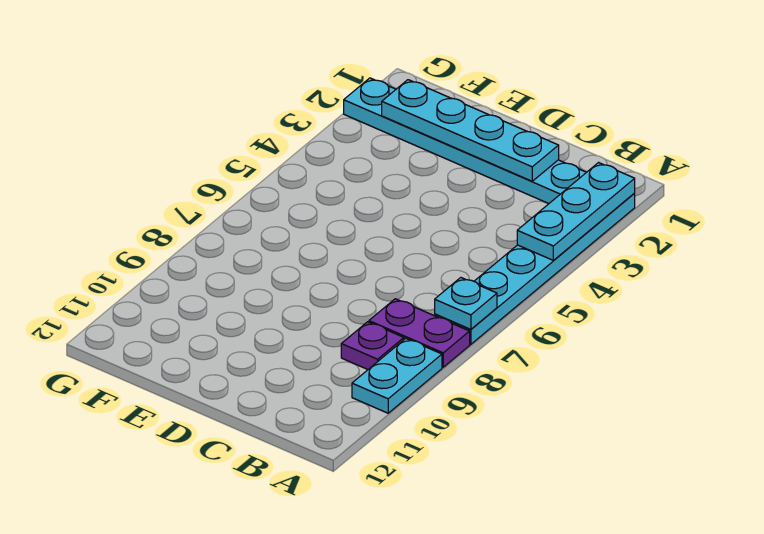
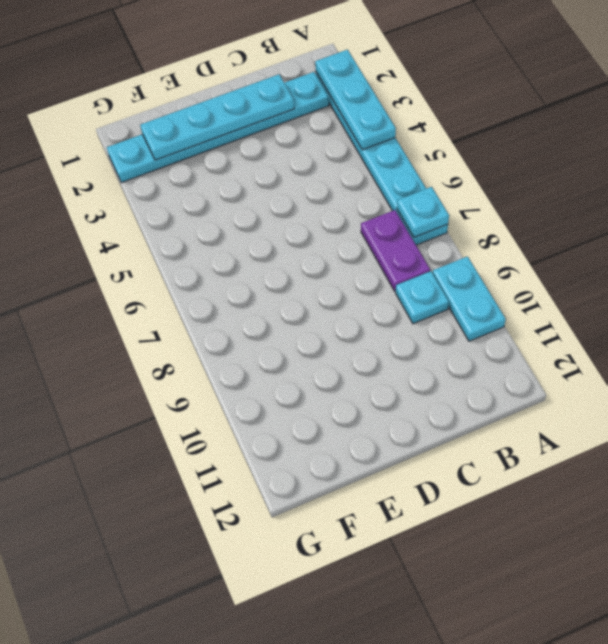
purple 1x2 plate [369,299,470,367] -> purple 1x2 plate turned to [361,210,430,291]
purple 1x1 plate [341,322,404,369] -> cyan 1x1 plate [396,271,449,324]

